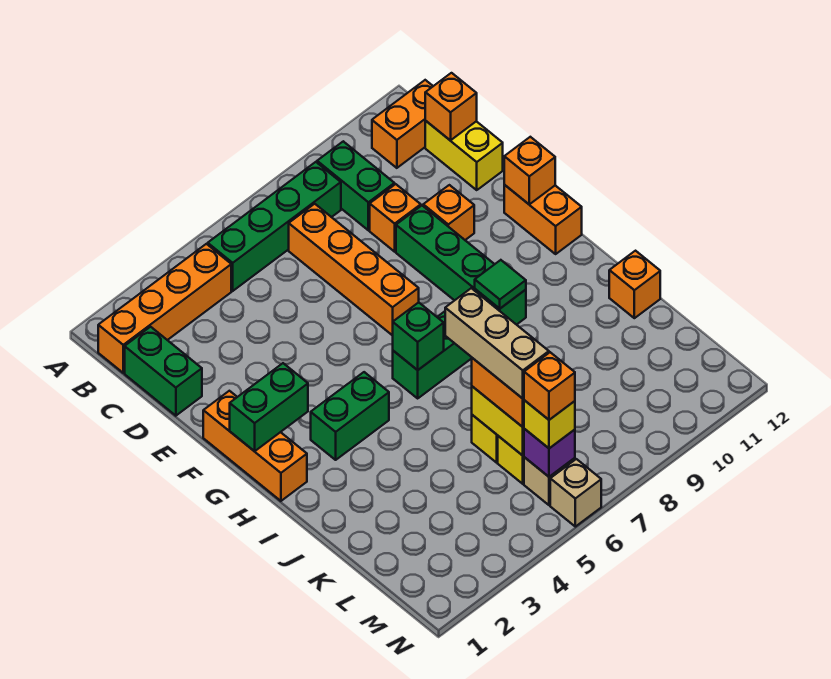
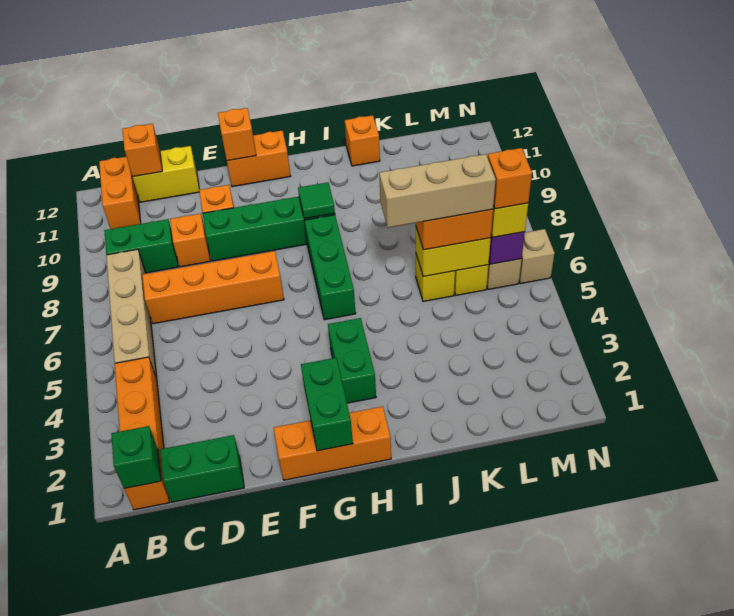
green 1x4 brick [208,162,341,291] -> tan 1x4 brick [106,249,157,379]
green 1x1 brick [393,302,444,370] -> green 1x1 brick moved to [111,426,161,489]

